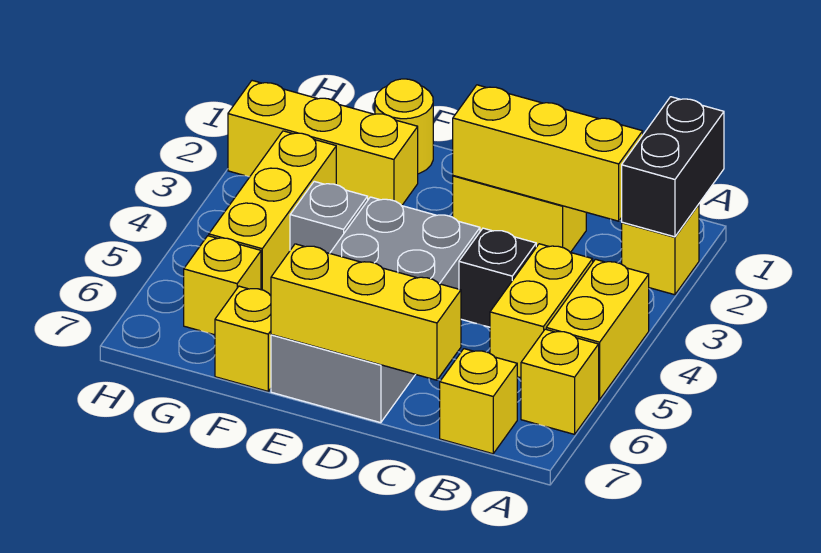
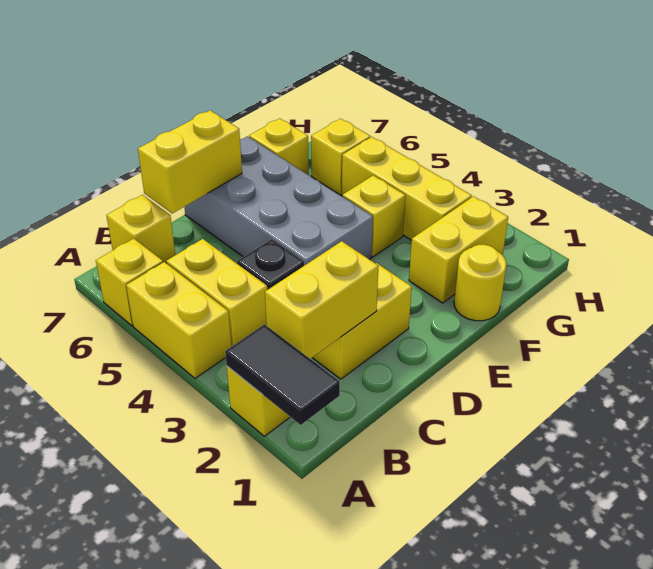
black 1x2 brick [622,97,724,237] -> black 1x2 tile [225,325,340,425]
yellow 1x3 brick [453,85,643,221] -> yellow 1x2 brick [265,241,378,359]
yellow 1x3 brick [271,244,461,380] -> yellow 1x2 brick [138,110,242,213]
yellow 1x3 brick [228,81,418,206] -> yellow 1x2 brick [409,196,508,303]
grey 1x1 brick [290,181,368,253] -> yellow 1x1 brick [342,175,405,257]

